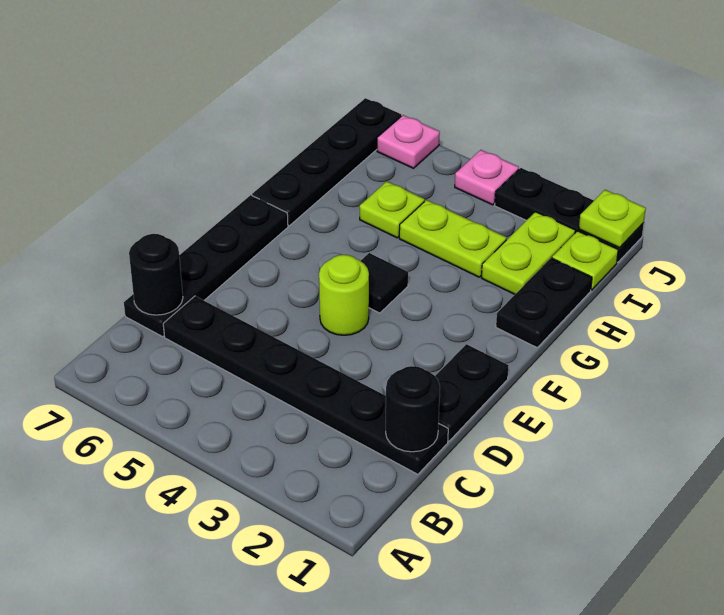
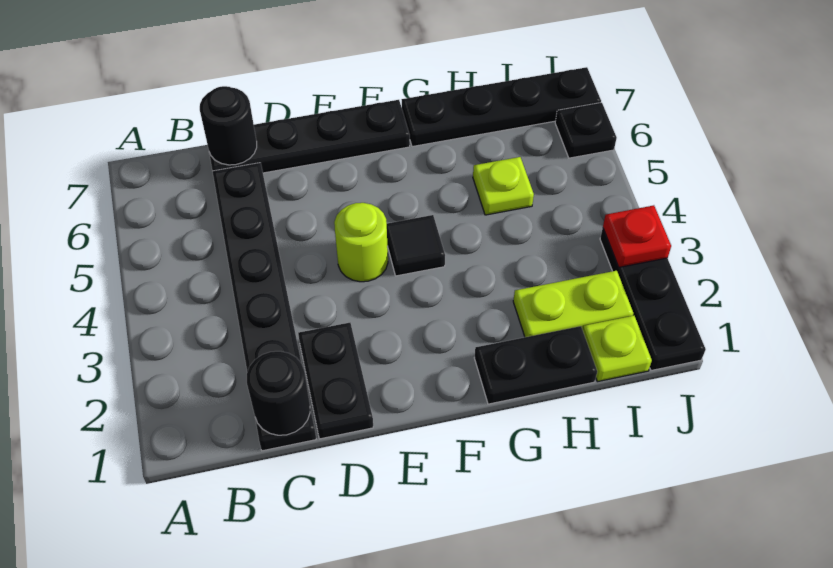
black 1x2 plate [435,344,509,441] -> black 1x2 plate turned to [298,323,373,439]
lime 1x2 plate [399,200,507,277] -> none
lime 1x1 plate [579,190,646,248] -> none
none -> red 1x1 plate [603,205,671,267]
pink 1x1 plate [455,150,519,205] -> none
pink 1x1 plate [377,115,440,168] -> black 1x1 plate [555,103,617,158]

